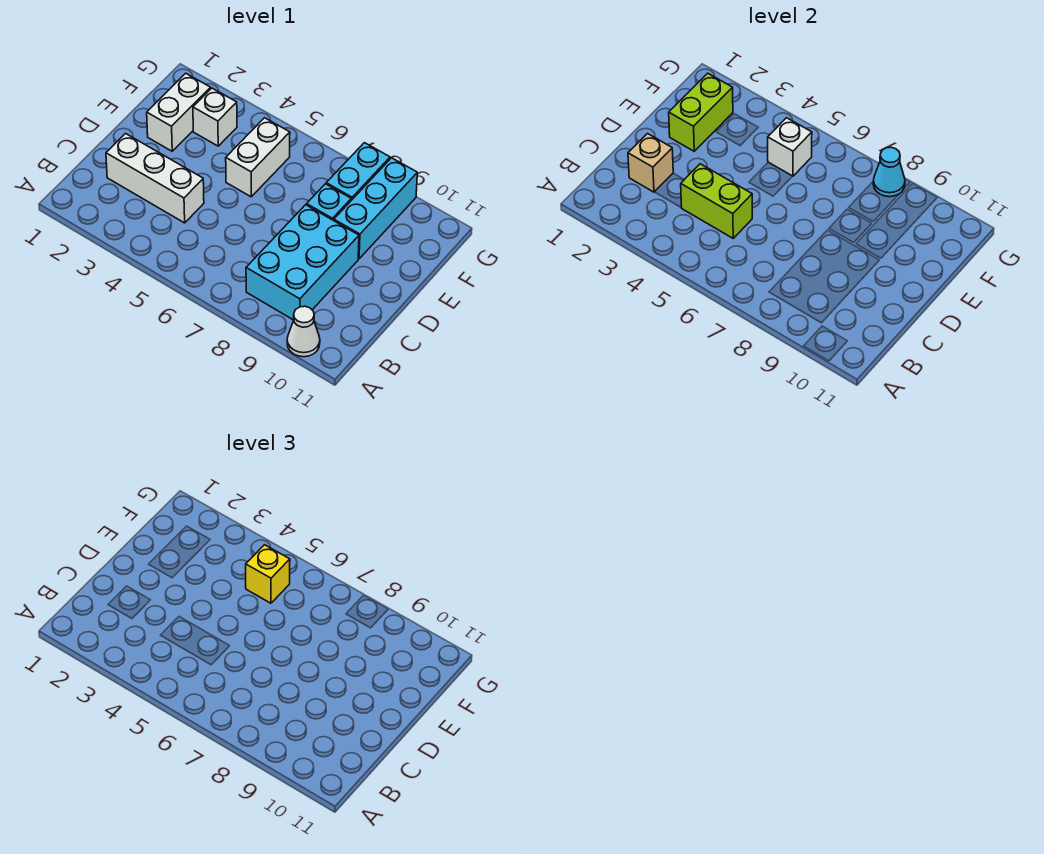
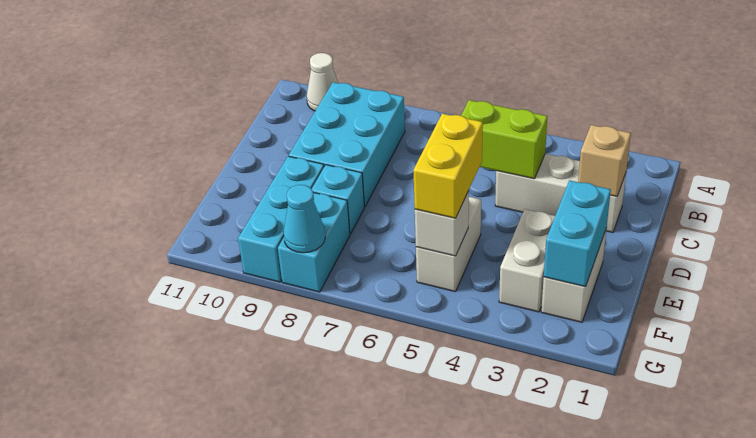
lime 1x2 brick [669,73,733,151] -> cyan 1x2 brick [544,180,611,287]
white 1x1 brick [193,88,237,146] -> white 1x2 brick [499,209,555,312]
yellow 1x1 brick [246,545,290,603] -> yellow 1x2 brick [413,114,483,218]

